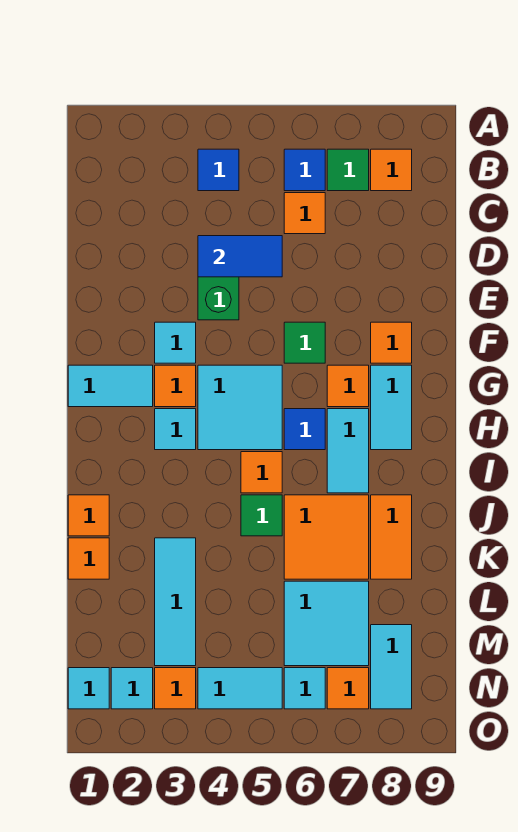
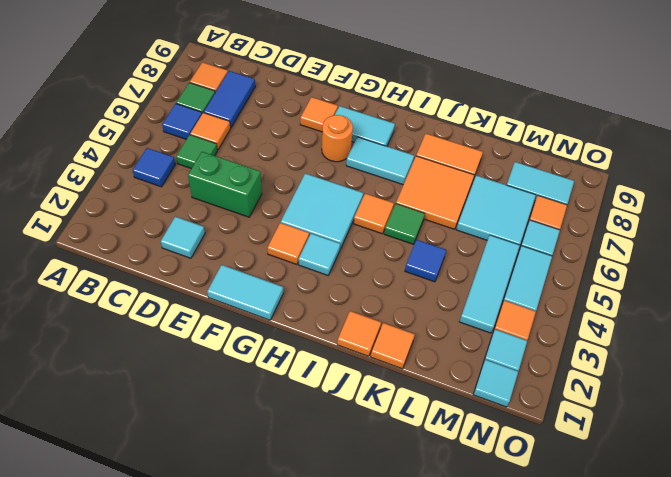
blue 1x2 tile [198,236,282,277] -> blue 1x2 tile moved to [204,71,255,128]
cyan 1x1 tile [155,322,196,363] -> cyan 1x1 tile moved to [161,217,205,258]
green 1x1 tile [284,322,325,363] -> green 1x1 tile moved to [176,135,217,169]
cyan 1x2 tile [68,365,153,407] -> cyan 1x2 tile turned to [207,265,283,320]
orange 1x1 tile [327,365,369,407] -> orange 1x1 round brick [322,115,353,162]
blue 1x1 tile [284,409,325,450] -> blue 1x1 tile moved to [405,240,446,282]
cyan 1x3 tile [155,538,196,666] -> cyan 1x3 tile turned to [459,235,520,333]

